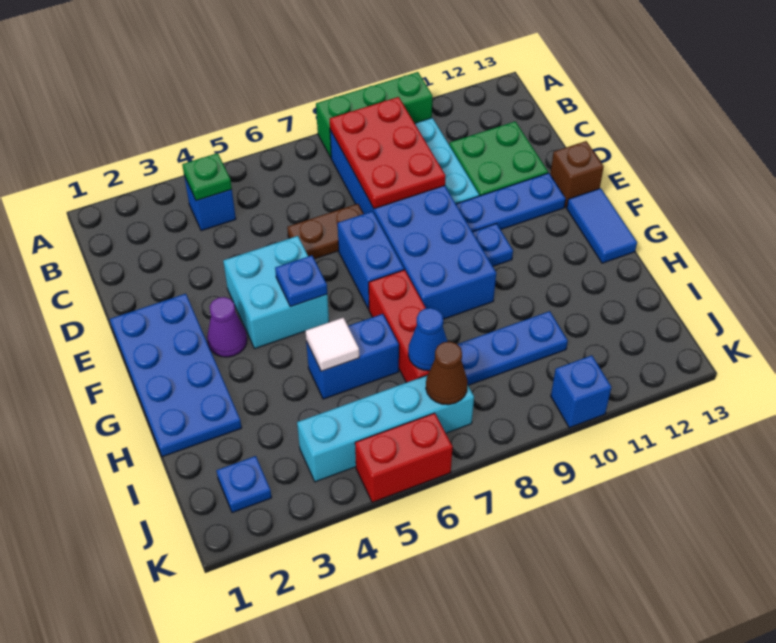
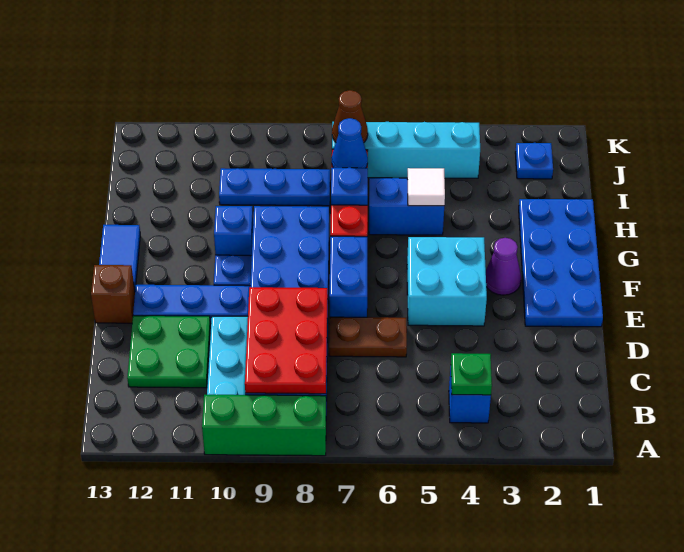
blue 1x1 plate [275,255,327,307] -> blue 1x1 plate moved to [331,167,368,205]
red 1x2 brick [355,413,452,502] -> none
blue 1x1 brick [551,355,611,428] -> blue 1x1 brick moved to [214,206,253,255]

